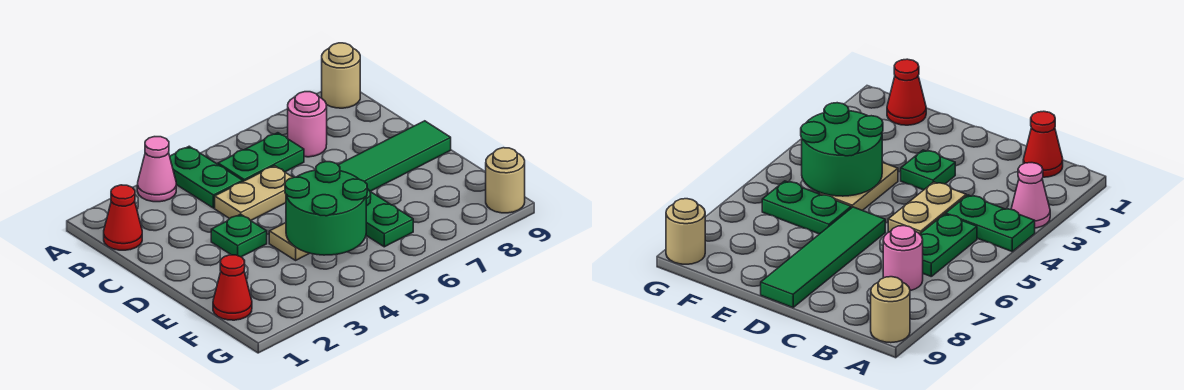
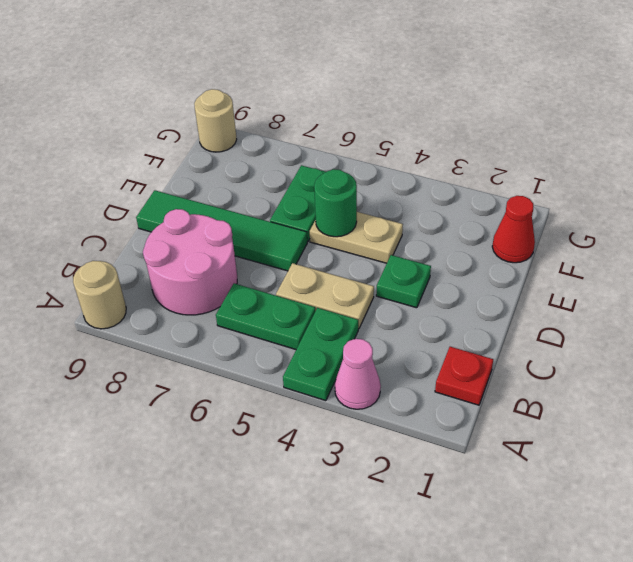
red 1x1 cone [104,185,142,250] -> red 1x1 plate [435,347,493,405]
pink 1x1 round brick [288,92,327,157] -> pink 2x2 round brick [143,209,237,315]
green 2x2 round brick [285,162,367,255] -> green 1x1 round brick [314,169,357,237]

